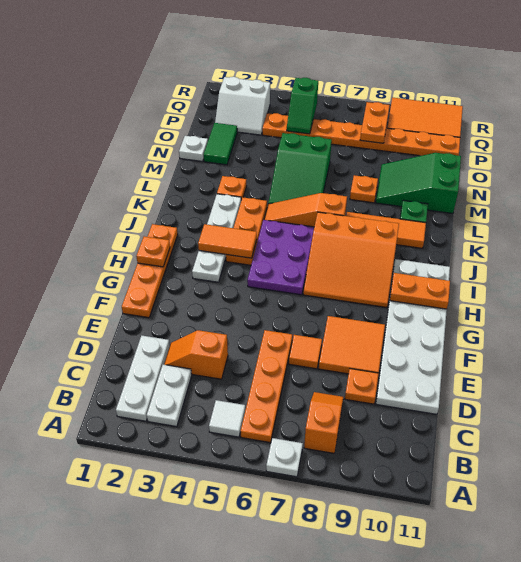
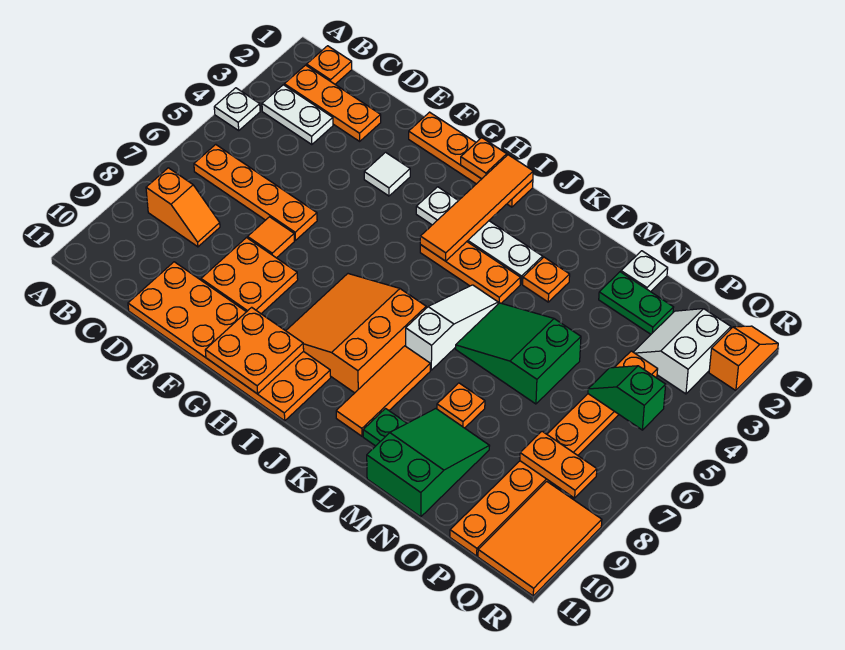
white 1x1 plate [266,438,303,477] -> white 1x1 plate moved to [214,88,260,130]
white 1x3 plate [116,336,170,421] -> orange 1x3 plate [284,65,381,141]
white 1x1 tile [209,400,245,437] -> white 1x1 tile moved to [364,152,410,196]
orange 1x2 slope [164,330,228,379] -> orange 1x2 slope moved to [709,326,778,391]
orange 1x1 plate [345,369,379,404] -> orange 1x1 plate moved to [307,46,352,84]
white 2x6 plate [376,259,450,414] -> orange 2x6 plate [128,262,331,421]
orange 2x2 tile [319,316,385,374] -> orange 2x2 plate [201,238,298,314]
purple 2x3 plate [247,220,314,295] -> none
orange 1x2 plate [390,273,450,309] -> orange 2x2 plate [205,307,304,394]
orange 1x2 tile [198,224,257,258] -> orange 1x4 tile [420,155,533,261]
orange 1x3 slope [264,193,347,227] -> white 1x3 slope [406,285,498,370]
green 1x2 tile [204,123,237,165] -> green 1x2 plate [599,272,674,334]

